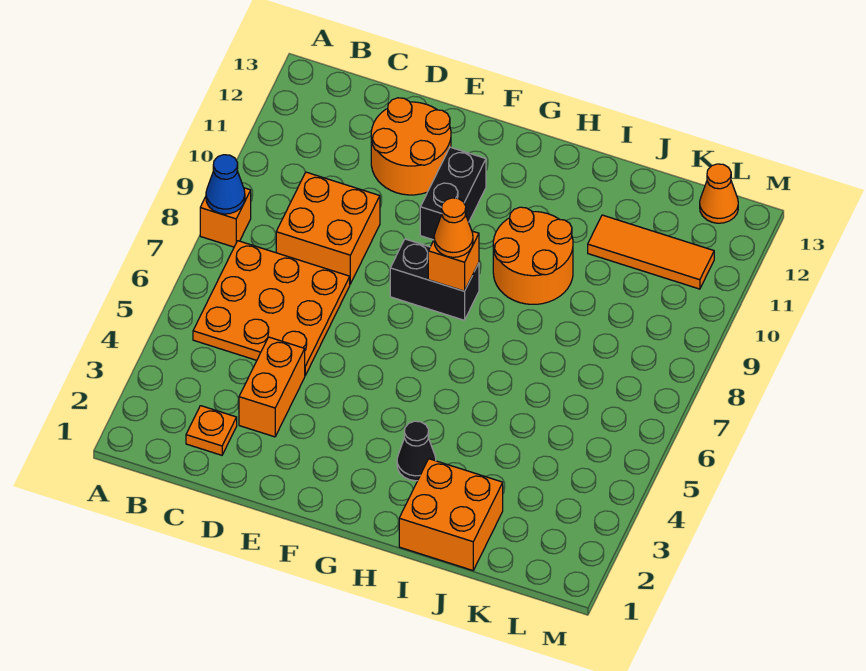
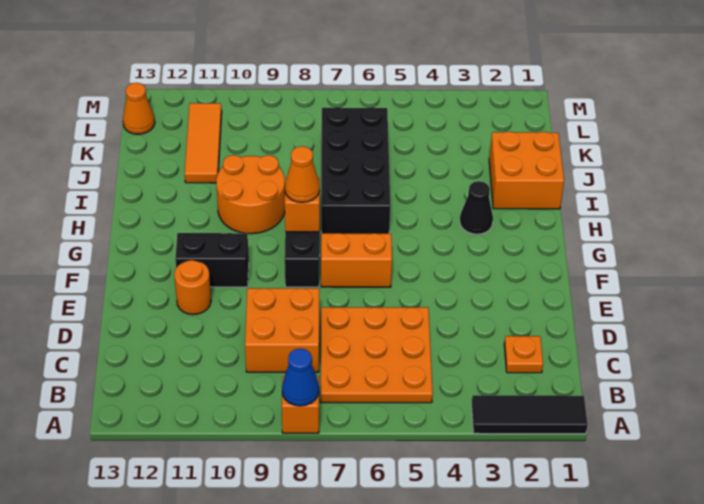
none -> black 1x3 tile [472,395,588,434]
orange 1x2 brick [239,337,305,437] -> orange 1x2 brick moved to [321,233,392,287]
orange 2x2 round brick [371,98,451,195] -> orange 1x1 round brick [174,260,211,315]
none -> black 2x4 brick [321,107,390,234]

